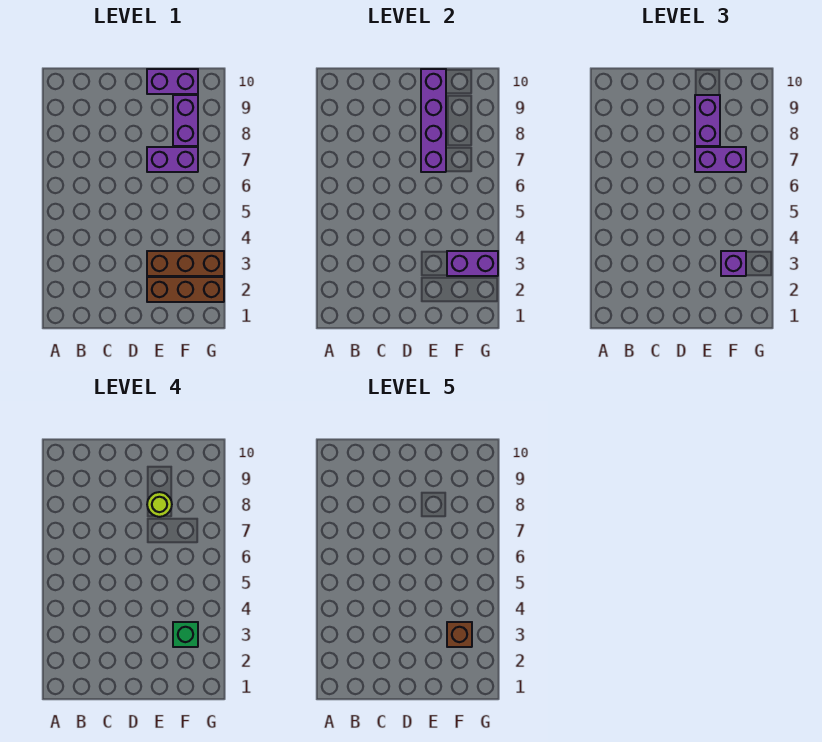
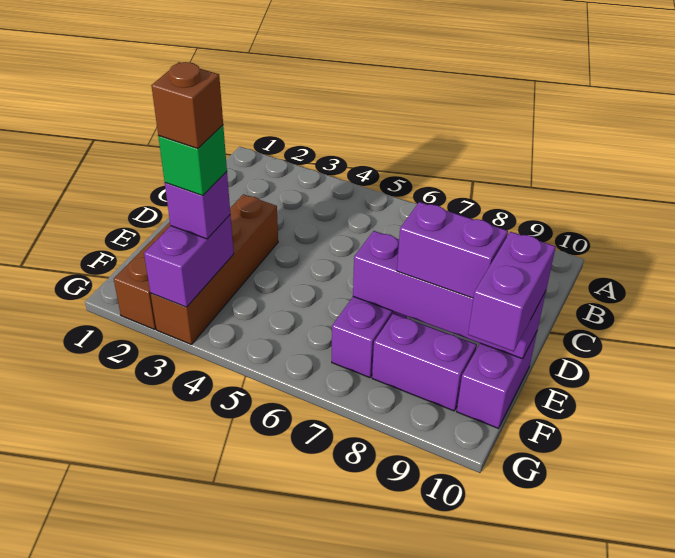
brown 1x3 brick [147,251,224,276] -> brown 1x4 brick [151,194,278,344]
purple 1x2 brick [695,147,746,172] -> purple 1x2 brick moved to [468,232,556,351]
lime 1x1 round brick [147,492,172,517] -> none

